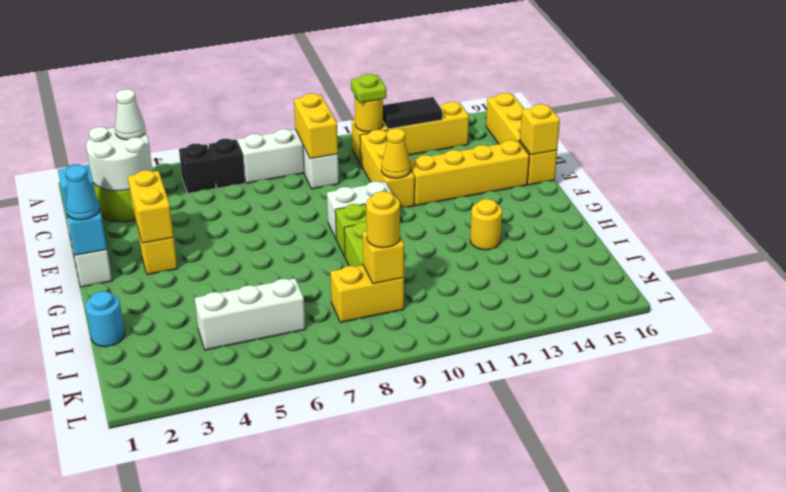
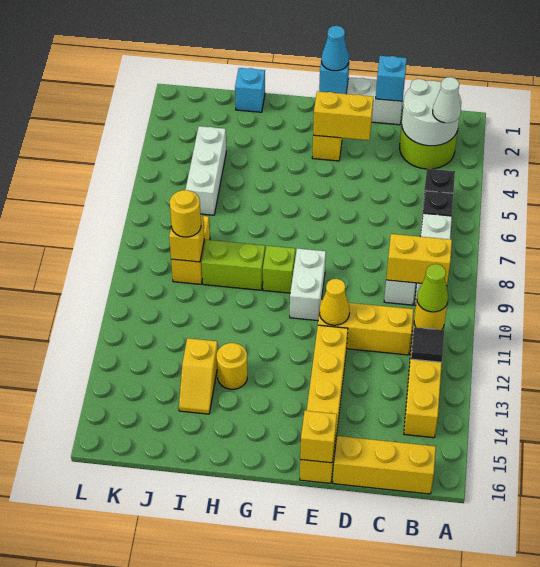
lime 1x1 plate [351,74,386,103] -> lime 1x1 cone [417,264,448,312]
black 1x2 tile [383,97,442,129] -> black 1x1 tile [411,327,444,362]
cyan 1x1 round brick [86,291,125,347] -> cyan 1x1 brick [235,68,265,112]
none -> yellow 1x2 slope [179,338,218,414]

